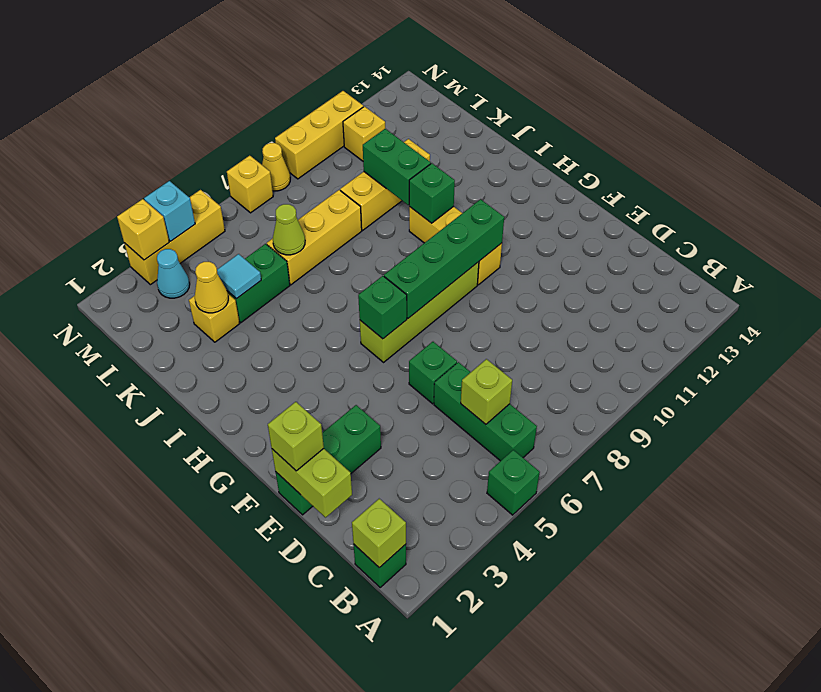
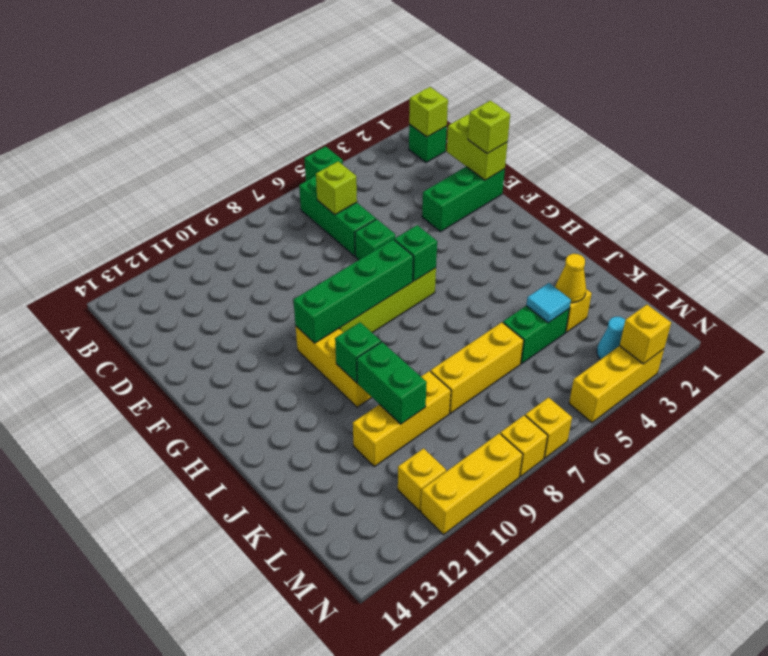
lime 1x1 cone [273,204,305,255] -> none
cyan 1x1 brick [144,181,195,241] -> none
yellow 1x1 cone [262,143,290,191] -> yellow 1x1 brick [500,415,548,477]

